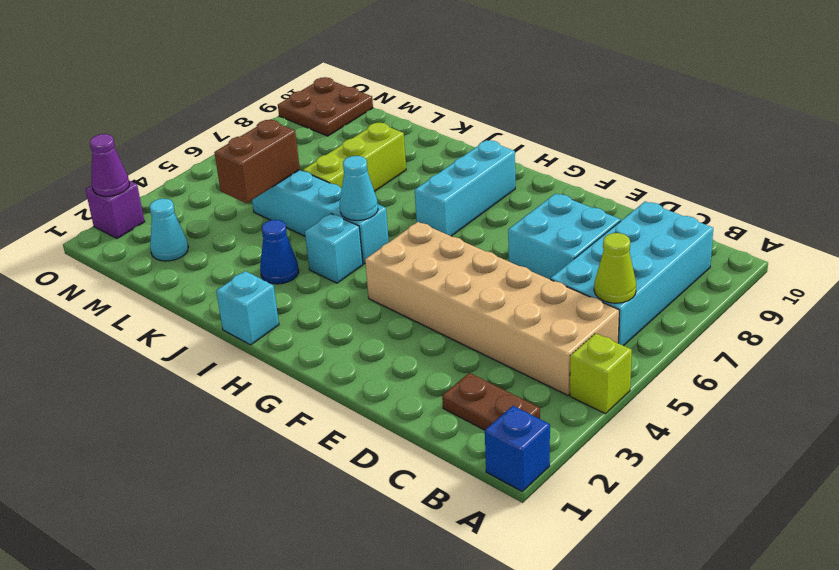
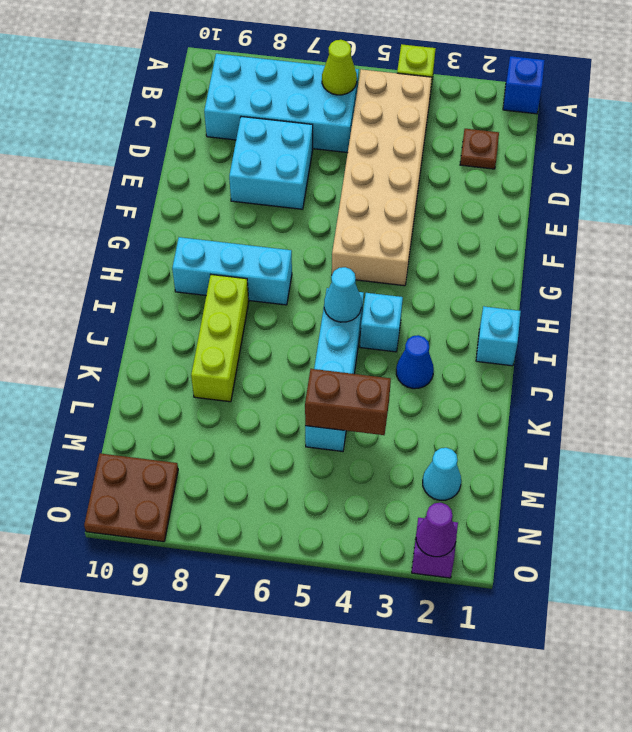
brown 1x2 plate [442,373,540,430] -> brown 1x1 plate [460,129,499,169]
lime 1x3 brick [303,123,406,191] -> lime 1x3 brick turned to [191,275,249,402]

